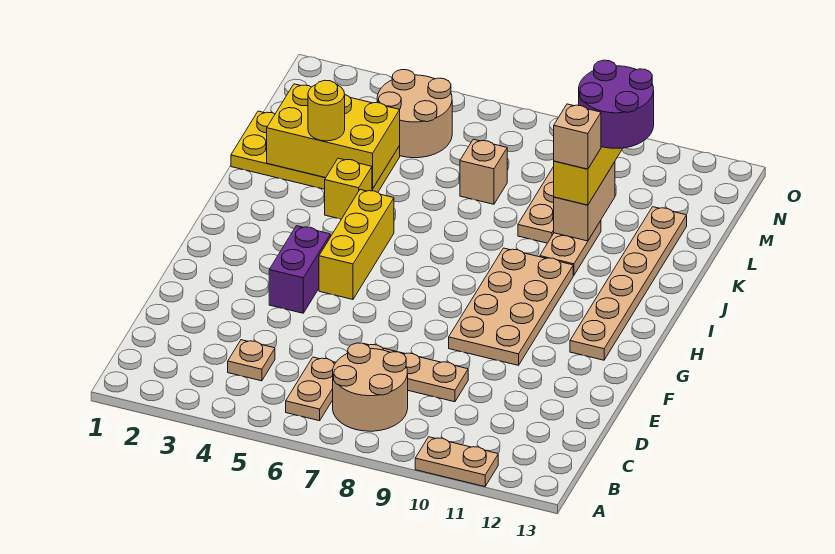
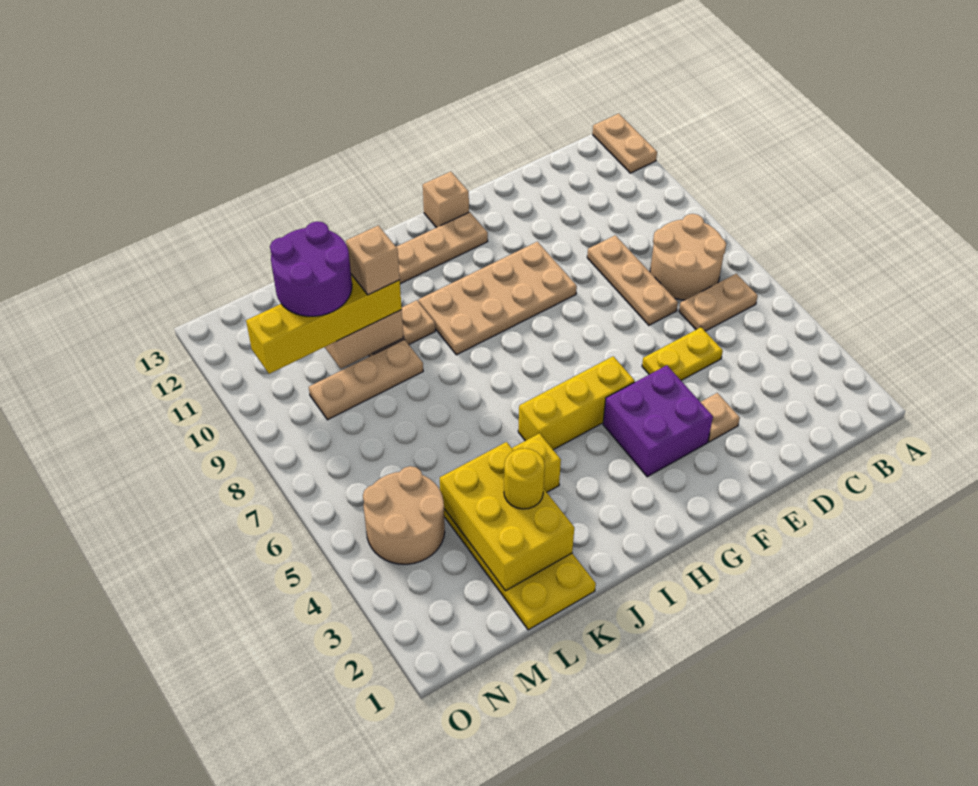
tan 1x2 plate [415,437,498,487] -> tan 1x2 plate moved to [593,113,657,173]
tan 1x1 plate [228,340,275,381] -> tan 1x1 plate moved to [701,393,740,442]
none -> yellow 1x2 plate [642,327,723,380]
purple 1x2 brick [269,226,330,313] -> purple 2x2 brick [603,365,713,477]
tan 1x1 brick [460,139,507,204] -> tan 1x1 brick moved to [423,172,469,228]

